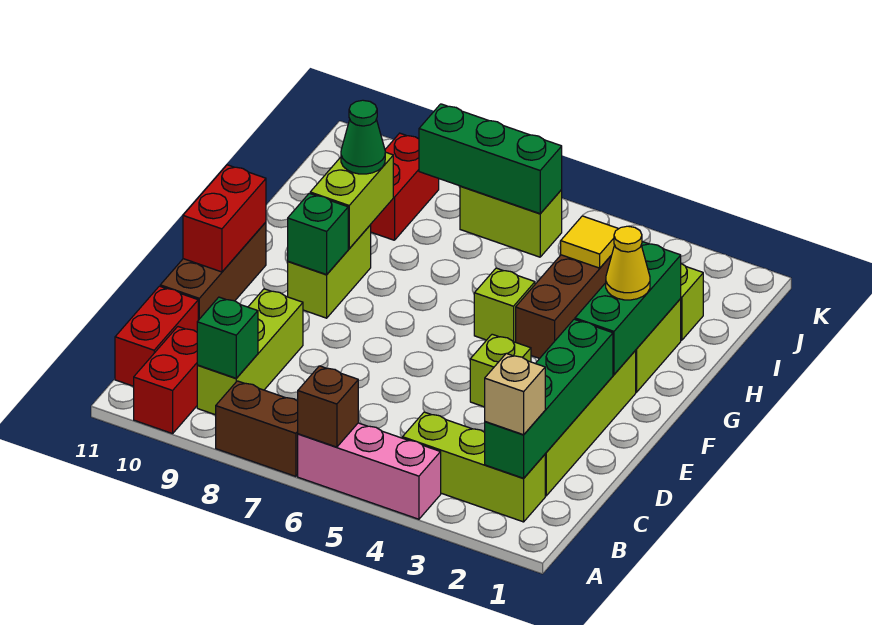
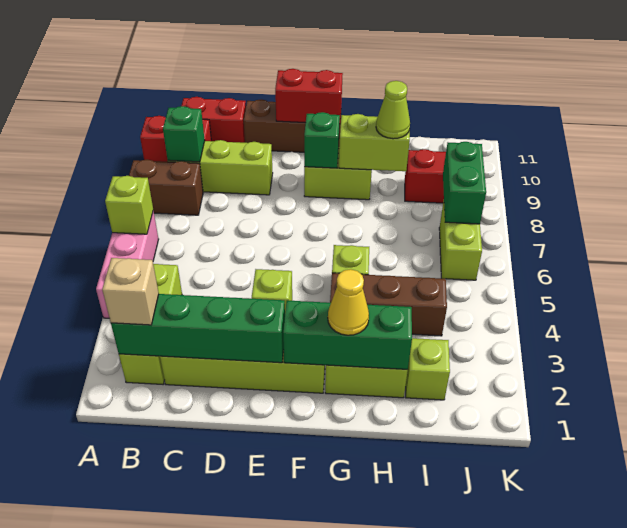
brown 1x1 brick [298,366,358,447] -> lime 1x1 brick [105,176,153,234]
brown 1x2 brick [216,381,298,476] -> brown 1x2 brick turned to [129,160,203,215]
green 1x1 cone [341,100,385,174] -> lime 1x1 cone [376,81,410,139]
yellow 1x1 tile [561,216,618,268] -> none
green 1x3 brick [419,104,562,214] -> green 1x2 brick [443,142,486,224]

